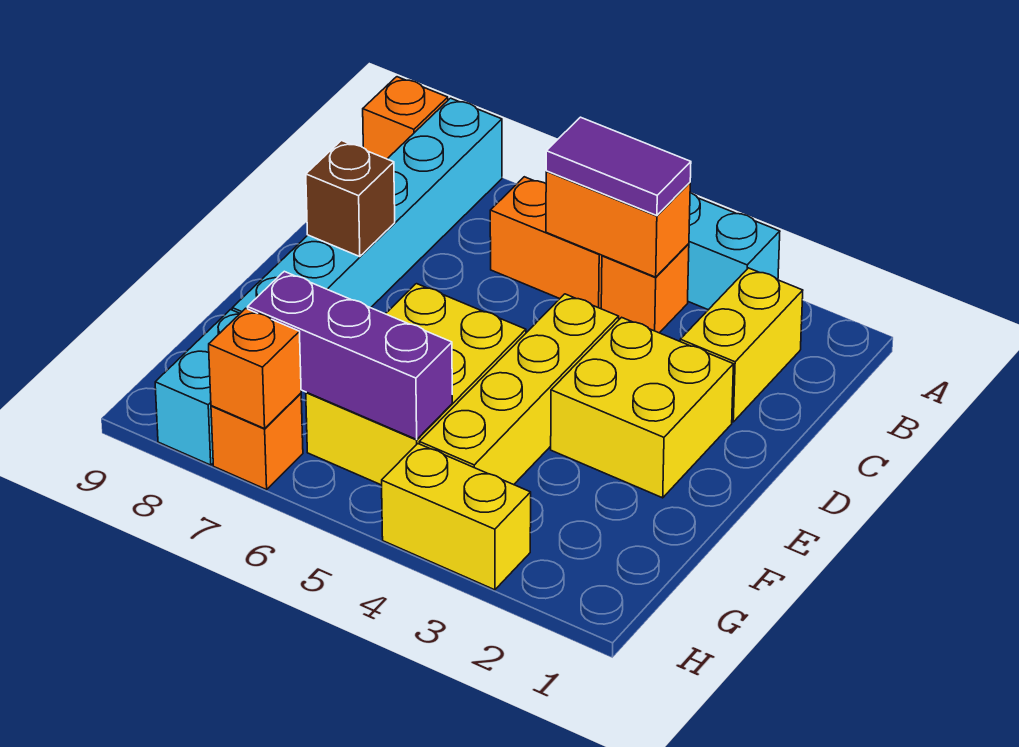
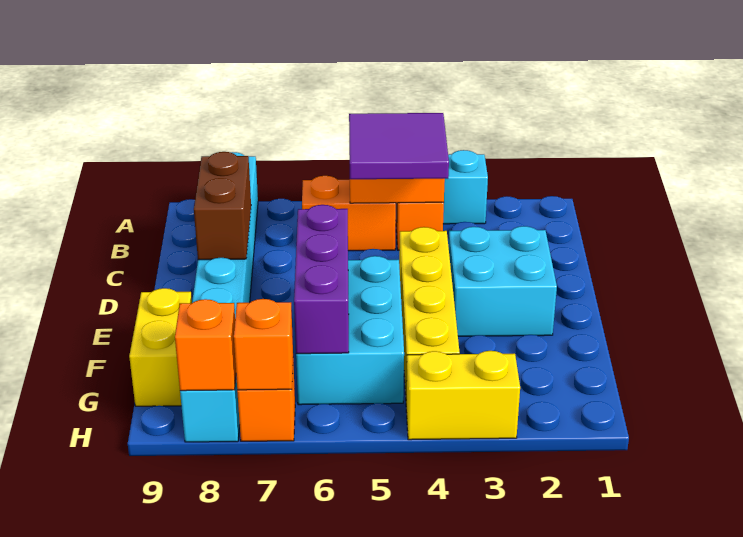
orange 1x1 brick [363,77,448,159] -> orange 1x1 brick moved to [175,299,236,391]
yellow 1x2 brick [680,268,803,422] -> yellow 1x2 brick moved to [129,288,192,406]
purple 1x2 tile [546,117,691,216] -> purple 2x2 tile [349,113,449,179]
yellow 2x2 brick [551,317,734,498] -> cyan 2x2 brick [449,226,557,336]
brown 1x1 brick [306,140,395,257] -> brown 1x2 brick [194,152,251,260]
yellow 2x3 brick [306,284,526,485] -> cyan 2x3 brick [296,256,404,405]
purple 1x3 brick [248,271,452,439] -> purple 1x3 brick turned to [294,205,349,354]

